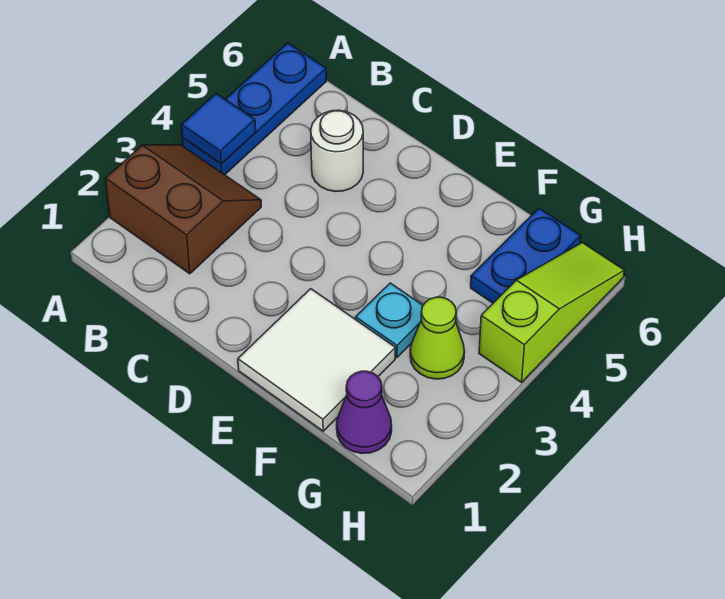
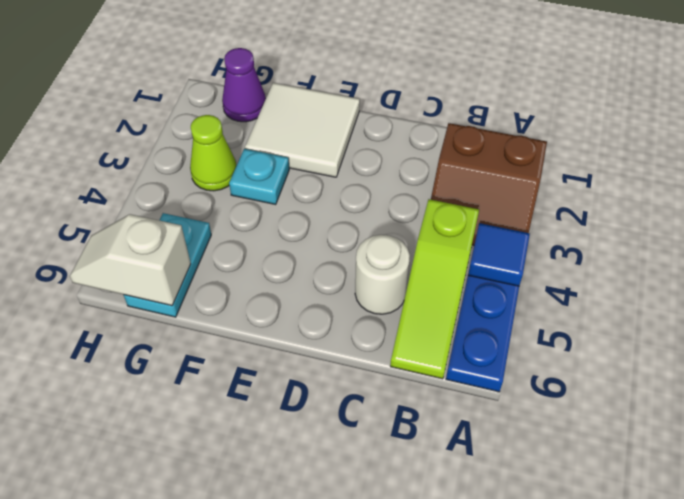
blue 1x2 plate [471,208,581,303] -> cyan 1x2 plate [124,213,211,317]
none -> white 1x2 slope [70,214,191,306]
lime 1x3 slope [479,242,624,382] -> lime 1x3 slope moved to [390,199,479,379]

